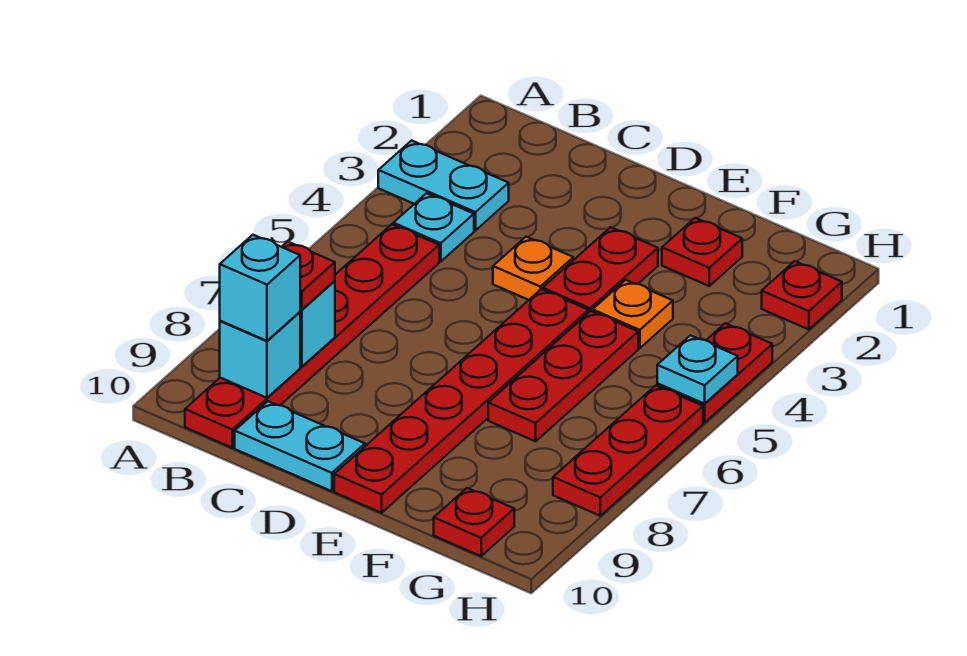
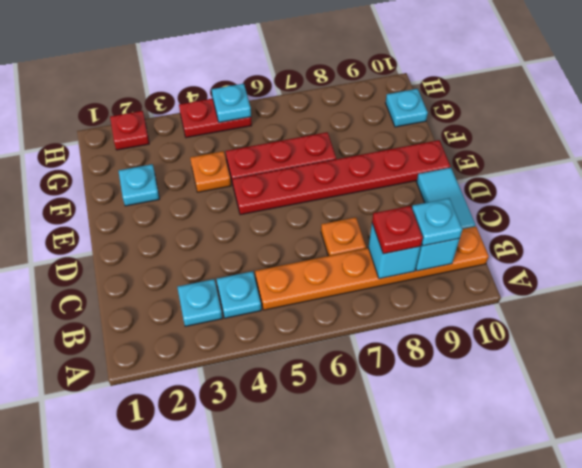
cyan 1x2 plate [378,140,509,230] -> cyan 1x1 plate [177,279,222,326]
red 1x6 plate [185,224,439,448] -> orange 1x6 plate [255,226,489,310]
cyan 1x1 brick [220,235,300,341] -> cyan 1x1 plate [412,198,462,246]
cyan 1x2 plate [235,401,365,491] -> cyan 1x2 tile [417,168,475,229]
orange 1x1 plate [493,237,573,300] -> orange 1x1 plate moved to [321,217,366,256]
red 1x2 plate [543,227,658,313] -> none
red 1x1 plate [662,218,742,286] -> cyan 1x1 plate [119,164,159,206]
red 1x1 plate [434,488,514,556] -> cyan 1x1 plate [386,89,428,127]
red 1x3 plate [553,385,703,516] -> none

